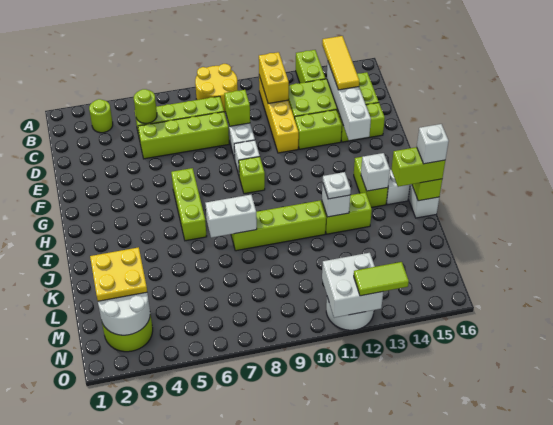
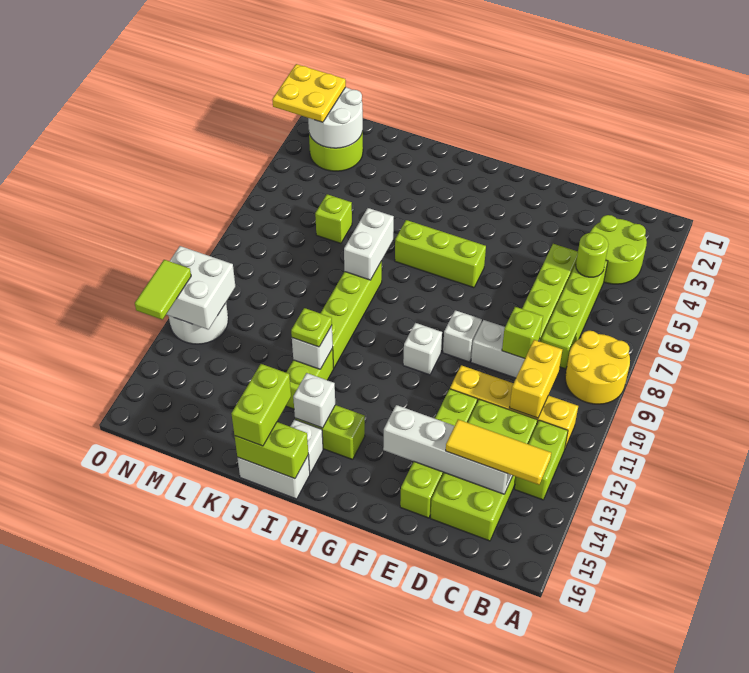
lime 1x2 brick [296,50,326,83] -> lime 1x2 brick turned to [515,420,568,500]
lime 1x1 round brick [89,99,113,133] -> lime 2x2 round brick [590,215,647,284]
yellow 1x2 brick [259,52,289,103] -> yellow 1x2 brick turned to [510,340,562,418]
lime 1x1 brick [239,157,265,194] -> lime 1x1 brick moved to [315,194,352,243]
white 1x1 plate [323,172,351,199] -> lime 1x1 plate [291,308,332,347]
white 1x1 brick [417,124,449,164] -> white 1x1 brick moved to [403,323,442,375]
yellow 2x2 plate [90,247,147,301] -> yellow 2x2 plate moved to [272,64,346,122]

